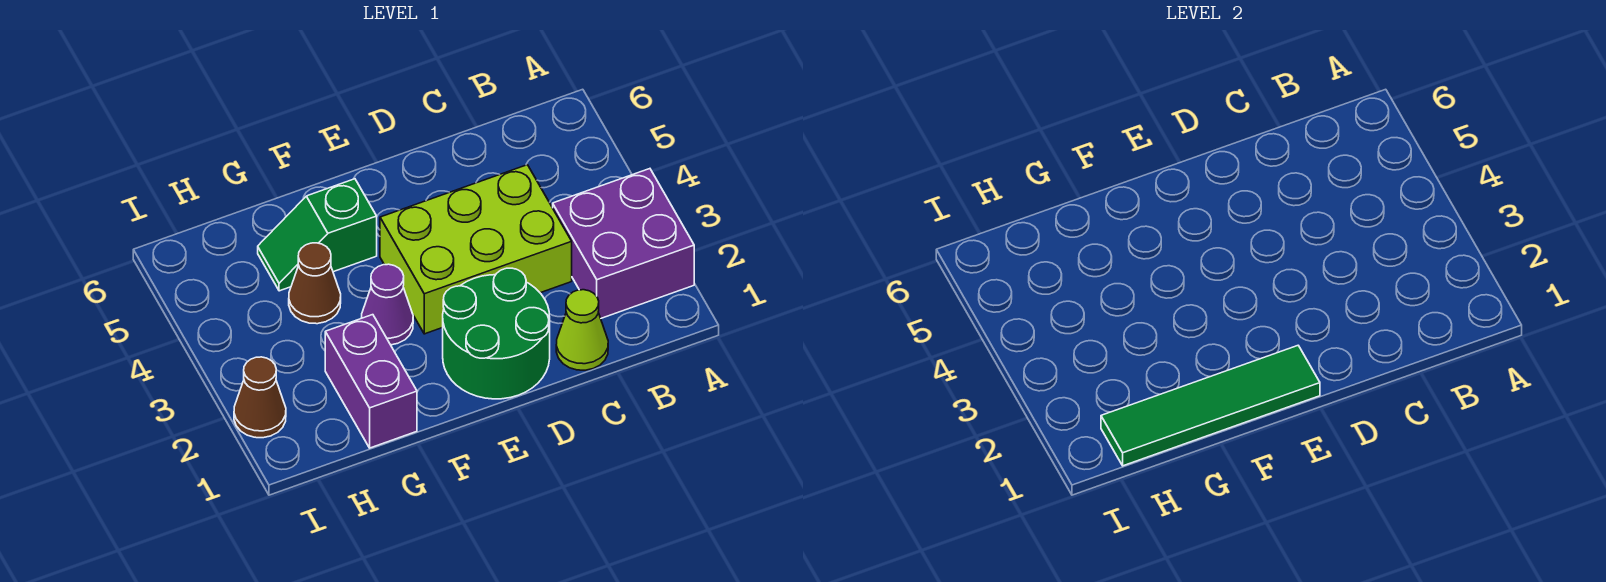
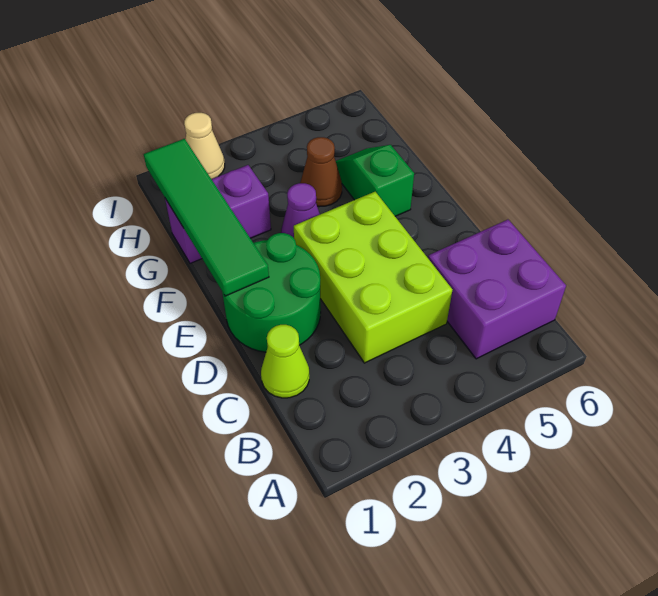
purple 2x2 brick [553,169,694,318] -> purple 2x2 brick moved to [428,220,566,359]
brown 1x1 cone [234,357,286,438] -> tan 1x1 cone [184,113,225,179]

